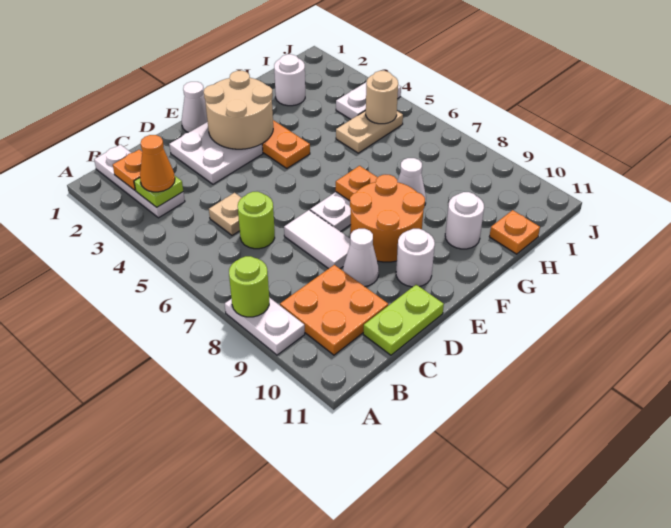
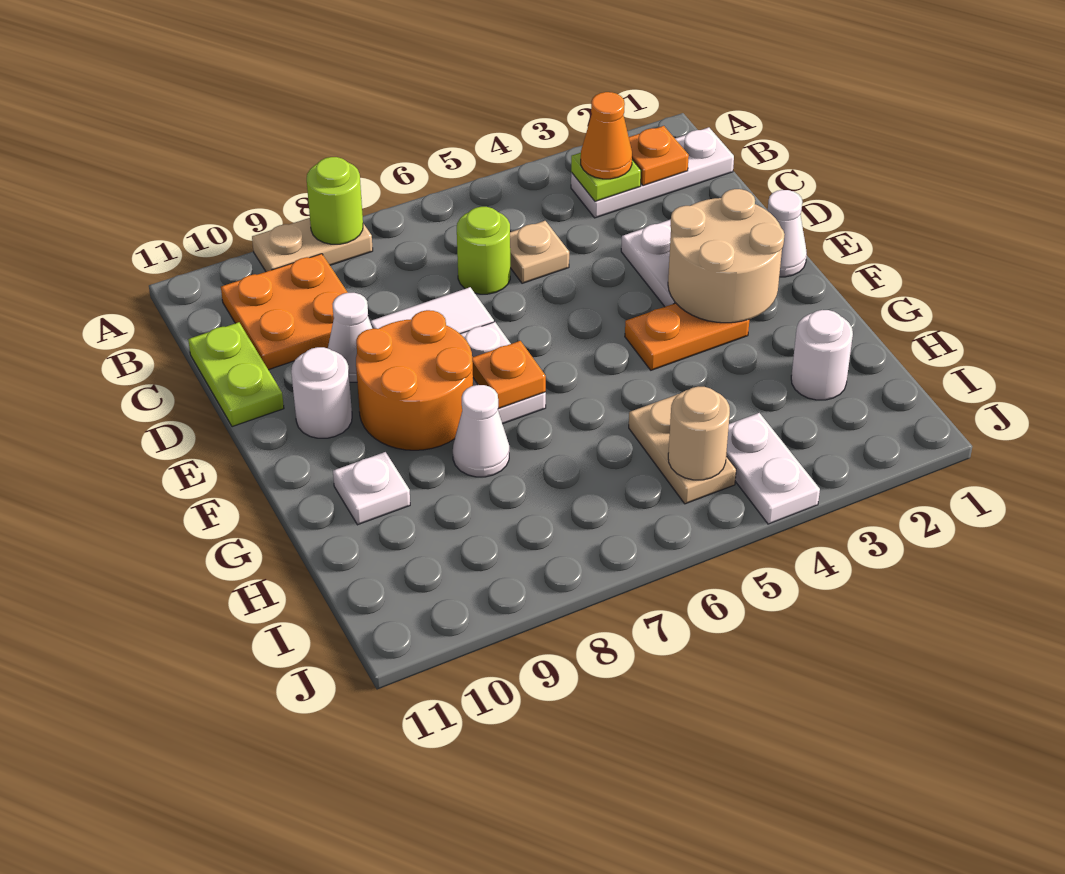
white 1x2 plate [225,297,305,355] -> tan 1x2 plate [252,218,373,272]
white 1x1 round brick [445,192,484,249] -> white 1x1 plate [333,452,410,525]
orange 1x1 plate [489,210,540,254] -> none

